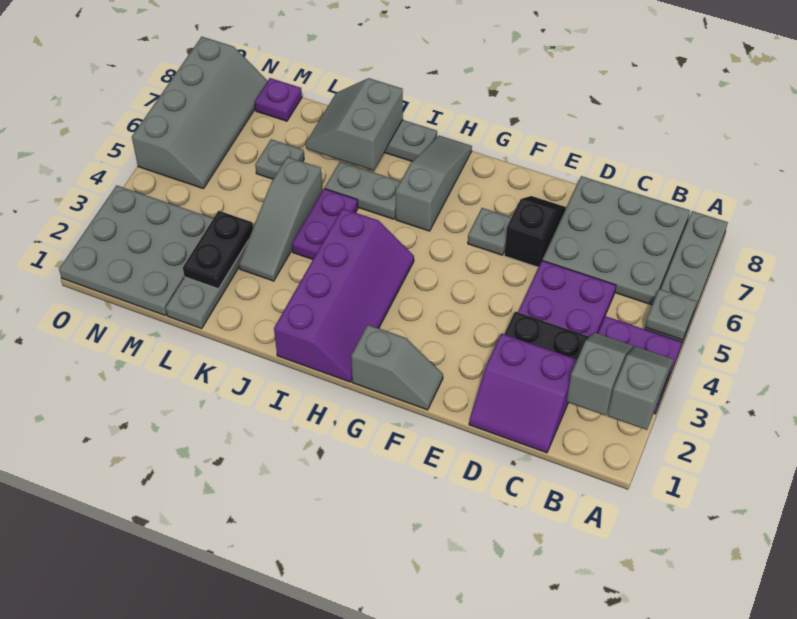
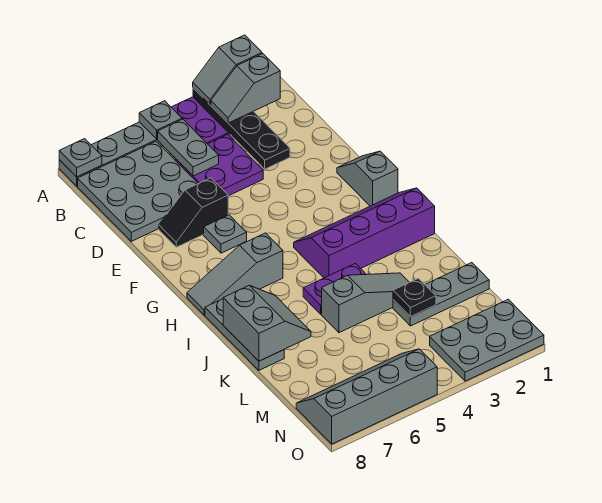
purple 2x2 slope [469,333,577,453] -> none
grey 1x2 plate [325,162,401,219] -> grey 1x2 plate moved to [158,119,219,176]
grey 2x2 slope [306,78,403,171] -> grey 2x2 slope turned to [223,285,311,361]
black 1x2 plate [183,211,253,289] -> black 1x1 plate [393,278,436,317]
grey 1x1 plate [255,139,304,179] -> grey 1x1 plate moved to [59,139,102,177]
grey 3x3 plate [59,185,213,316] -> grey 2x3 plate [430,299,544,381]
purple 1x1 plate [255,78,302,121] -> none

